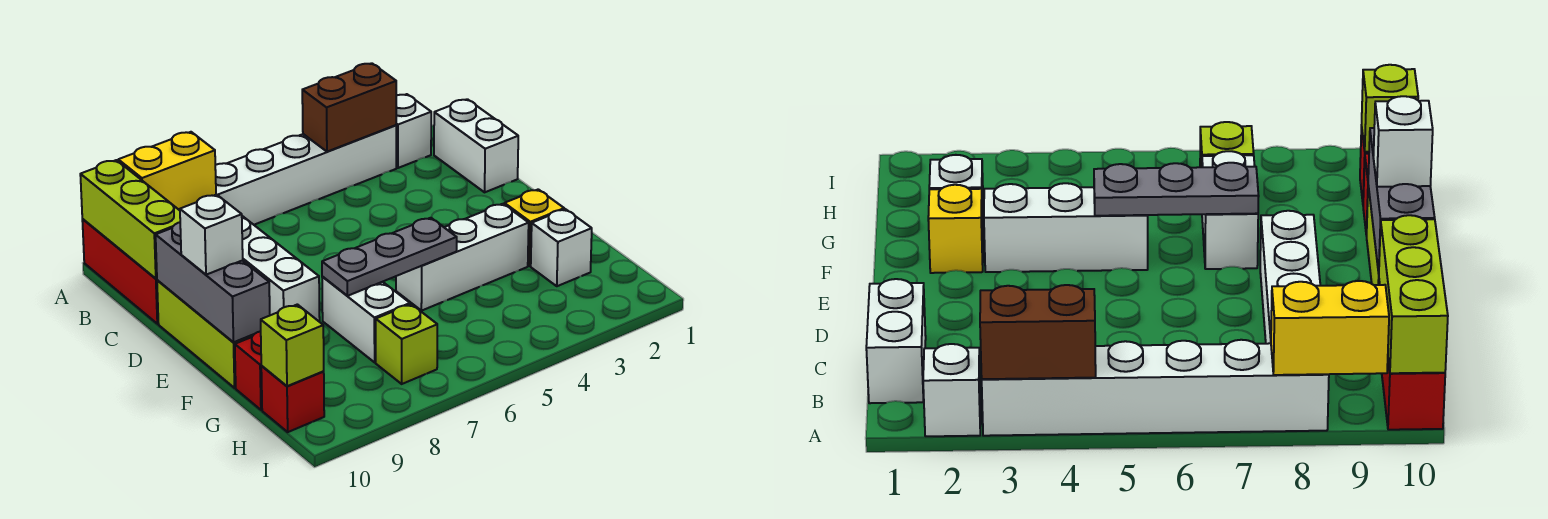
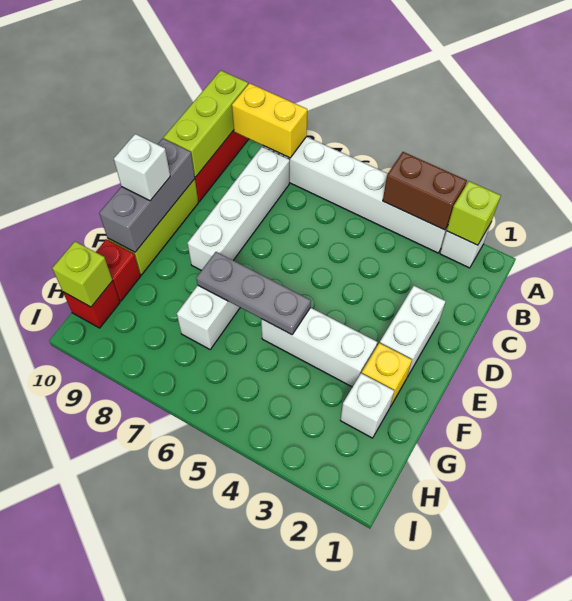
white 1x2 brick [434,99,518,192] -> white 1x2 brick moved to [380,286,446,377]
lime 1x1 brick [376,304,437,384] -> lime 1x1 brick moved to [447,181,501,245]

